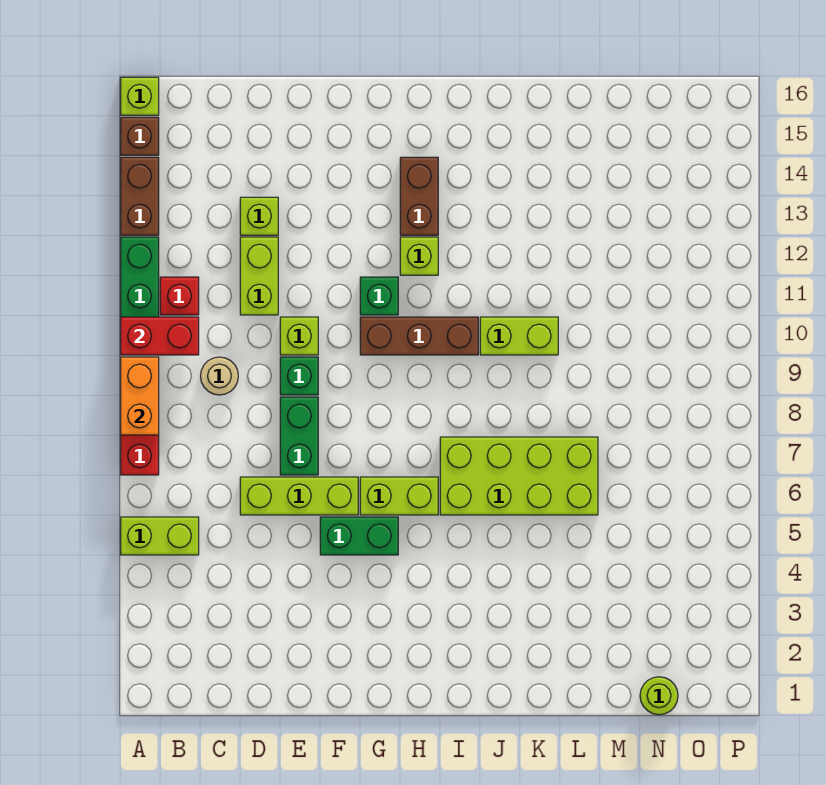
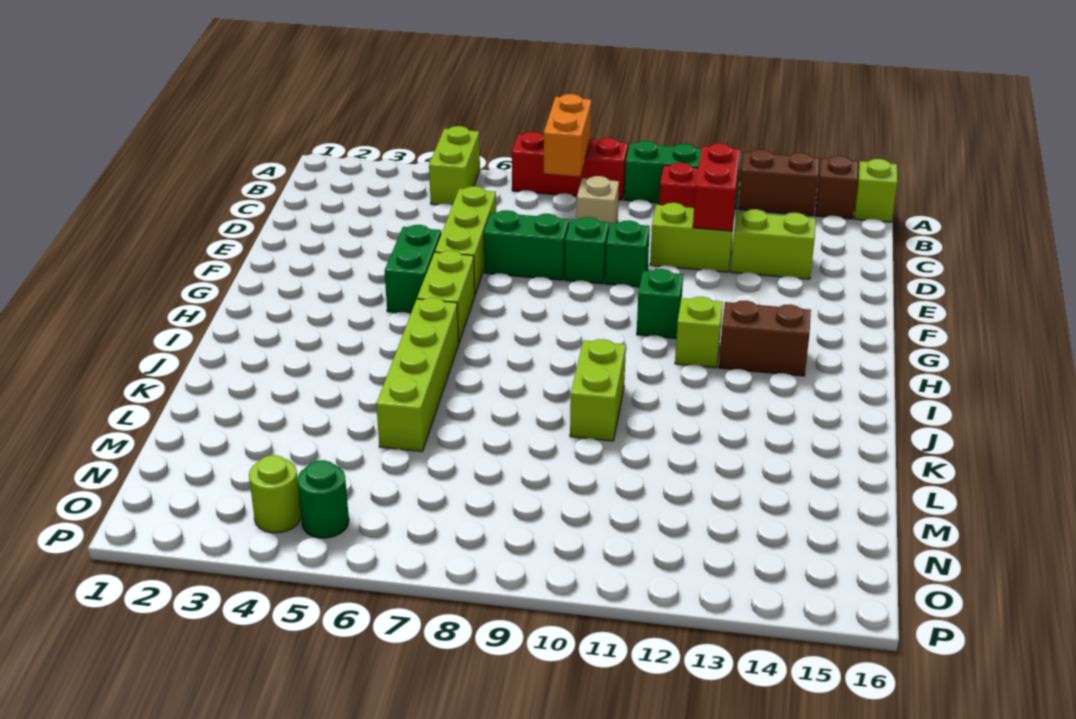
orange 1x2 brick [121,357,159,435] -> orange 1x2 brick turned to [544,94,591,177]
red 1x2 brick [121,317,199,355] -> red 1x2 brick moved to [693,144,740,231]
tan 1x1 round brick [201,357,238,395] -> tan 1x1 brick [576,176,619,229]
lime 1x1 brick [240,197,278,235] -> lime 1x2 brick [731,209,816,279]
lime 1x1 brick [280,317,318,355] -> green 1x1 brick [605,220,650,287]
brown 1x3 brick [360,317,478,355] -> none
lime 2x4 brick [440,437,598,515] -> lime 1x4 brick [376,298,459,452]
lime 1x1 round brick [640,677,678,715] -> lime 1x1 round brick moved to [249,455,301,533]
none -> green 1x1 round brick [297,460,349,538]

